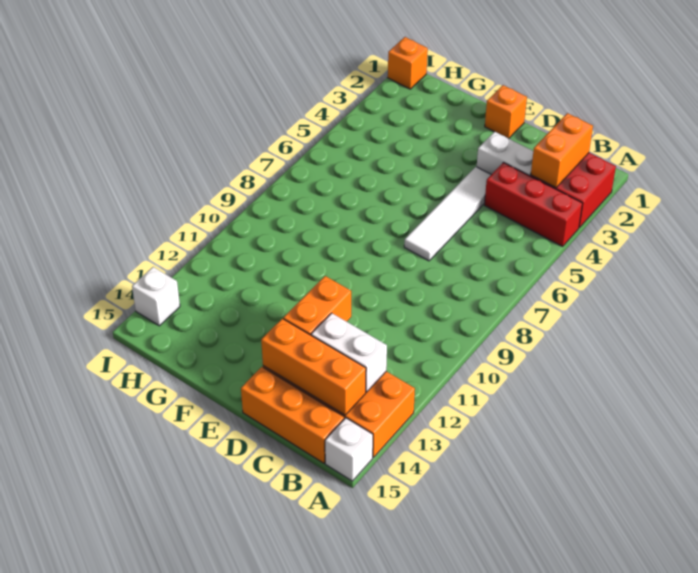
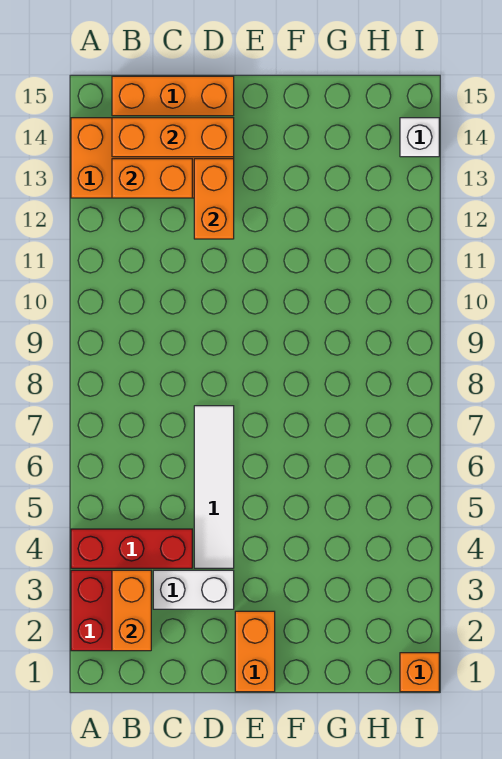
white 1x1 brick [325,418,373,481] -> none
white 1x2 brick [311,313,387,392] -> orange 1x2 brick [112,159,192,198]
orange 1x1 brick [485,85,527,138] -> orange 1x2 brick [235,611,275,692]

